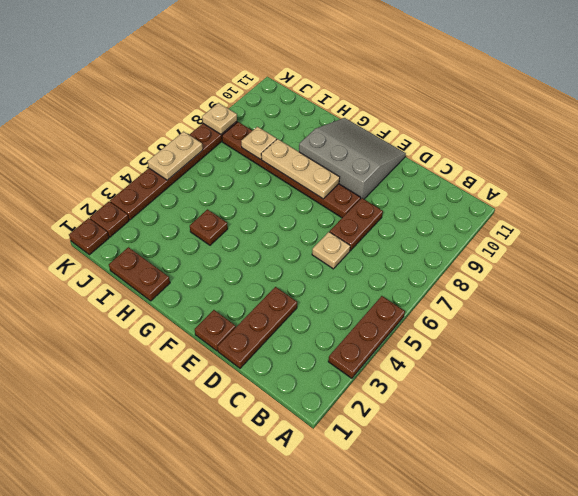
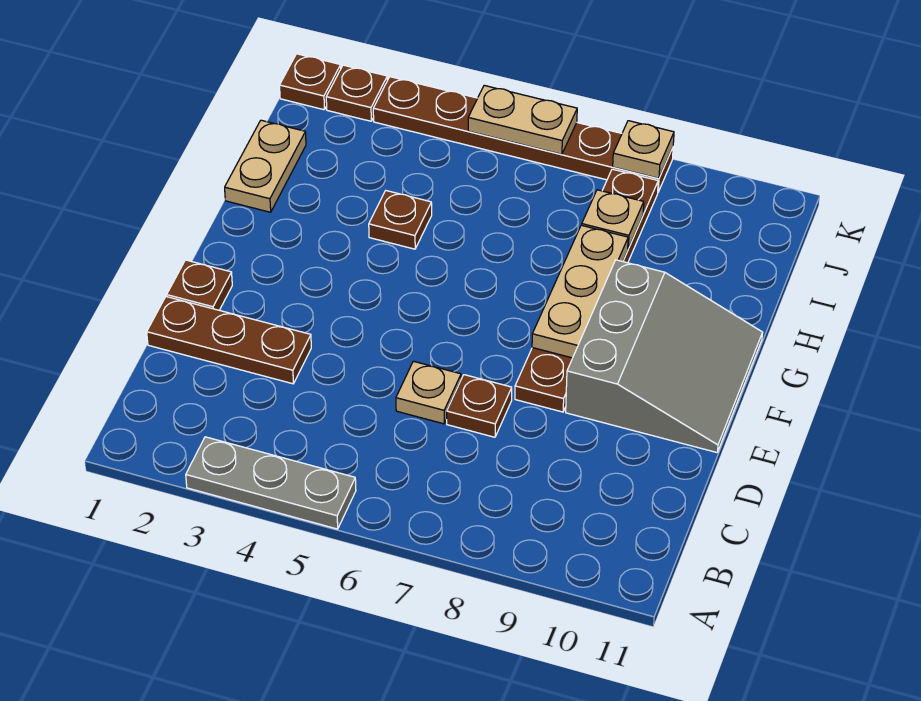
brown 1x3 plate [328,296,405,378] -> grey 1x3 plate [186,437,356,529]
brown 1x2 plate [330,198,383,251] -> brown 1x1 plate [447,375,512,437]
brown 1x2 plate [109,247,170,301] -> tan 1x2 plate [225,120,306,212]

